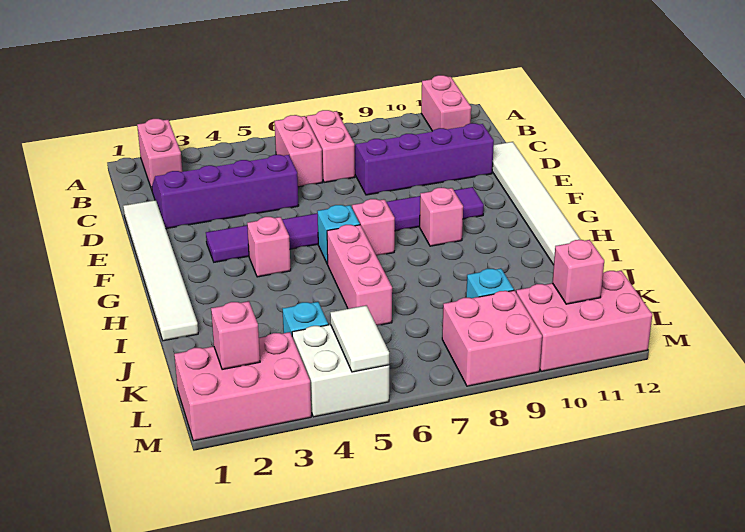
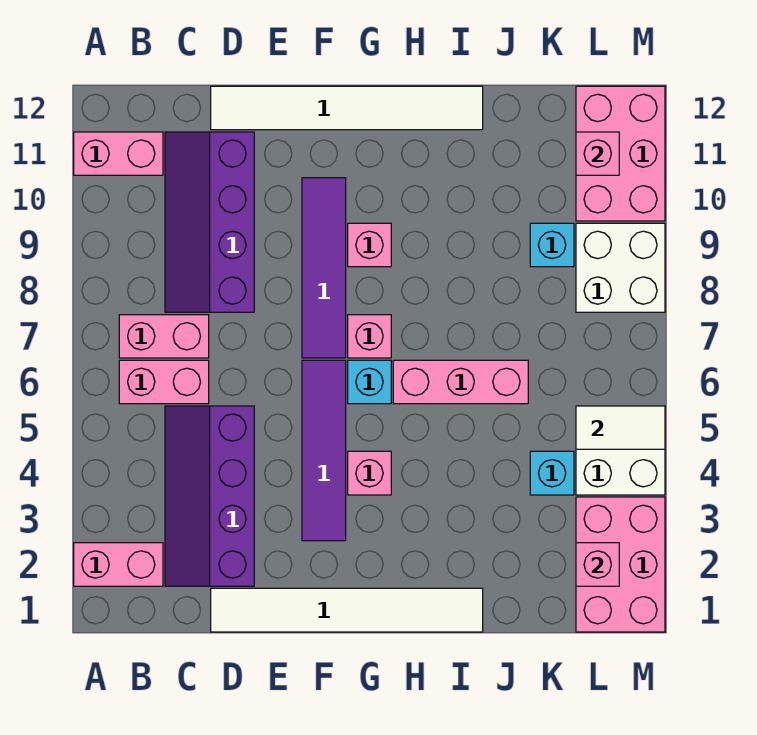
pink 2x2 brick [442,290,542,386] -> white 2x2 brick [576,223,665,312]

